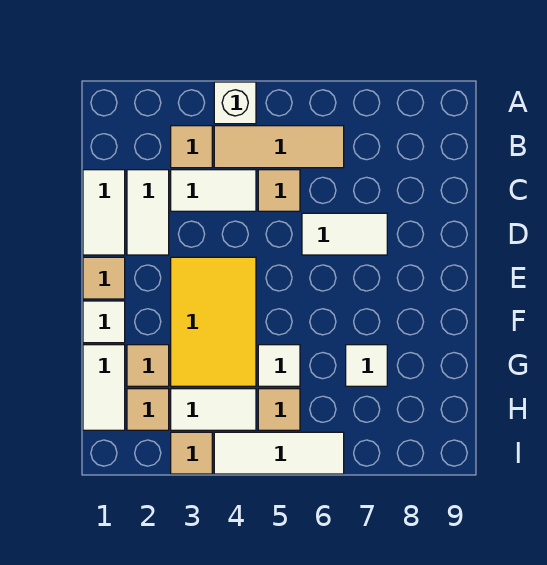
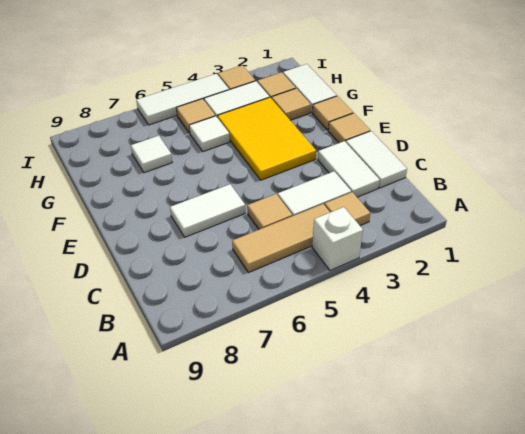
white 1x1 tile [83,301,125,343] -> tan 1x1 tile [312,96,353,130]

